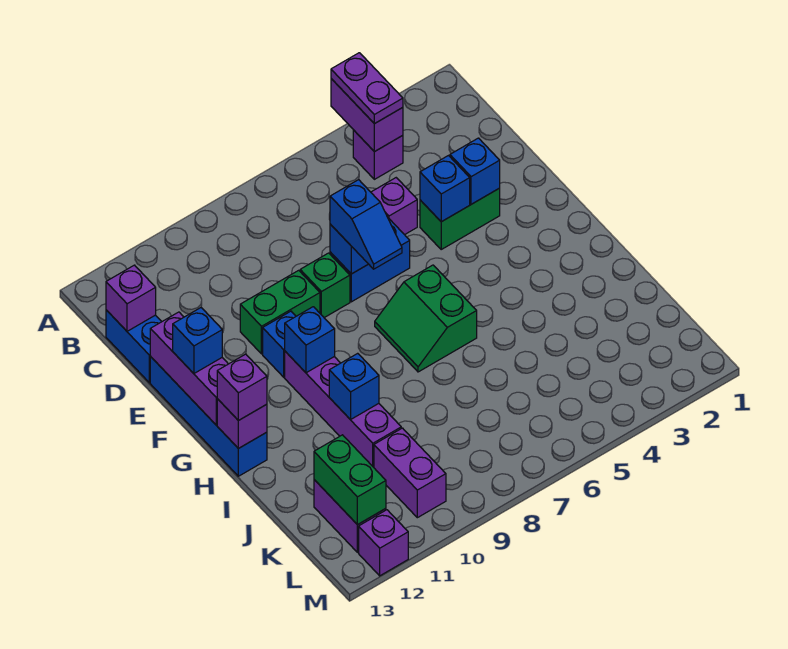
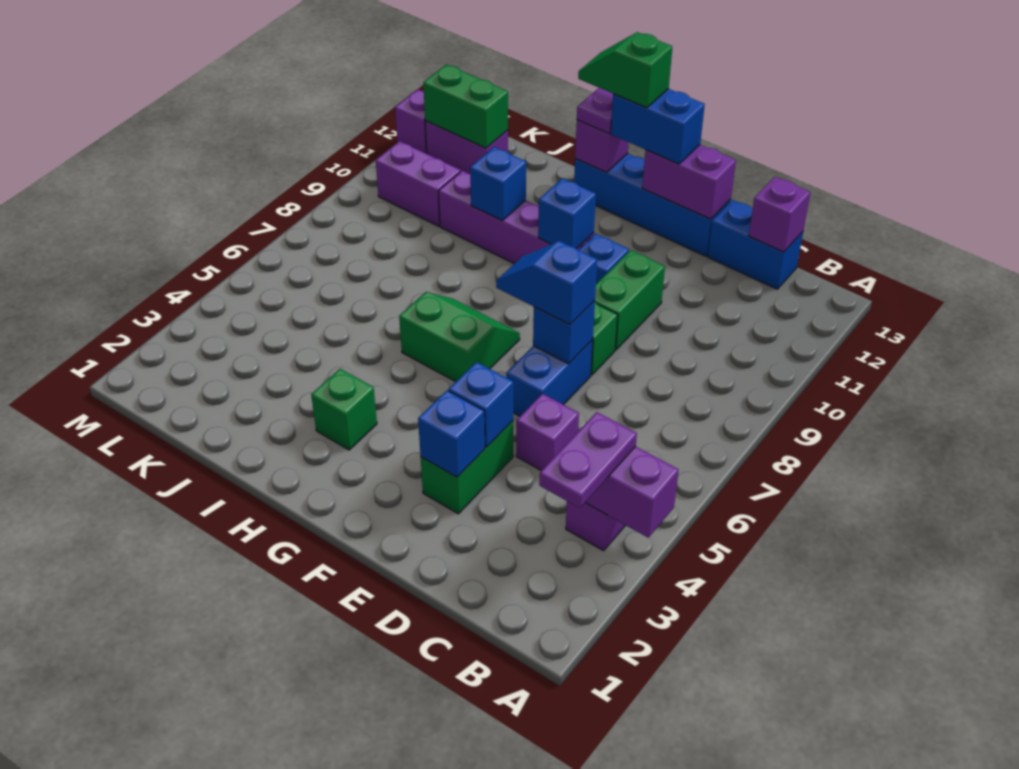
purple 1x2 plate [331,53,403,124] -> purple 1x2 plate turned to [539,412,637,508]
purple 1x3 brick [150,312,228,425] -> purple 1x2 brick [642,145,736,219]
blue 1x1 brick [173,308,222,373] -> blue 1x2 brick [610,89,705,164]
none -> green 1x2 slope [578,32,672,108]
none -> green 1x1 brick [311,369,377,450]
purple 1x1 brick [217,354,267,421] -> purple 1x1 plate [577,88,613,134]

